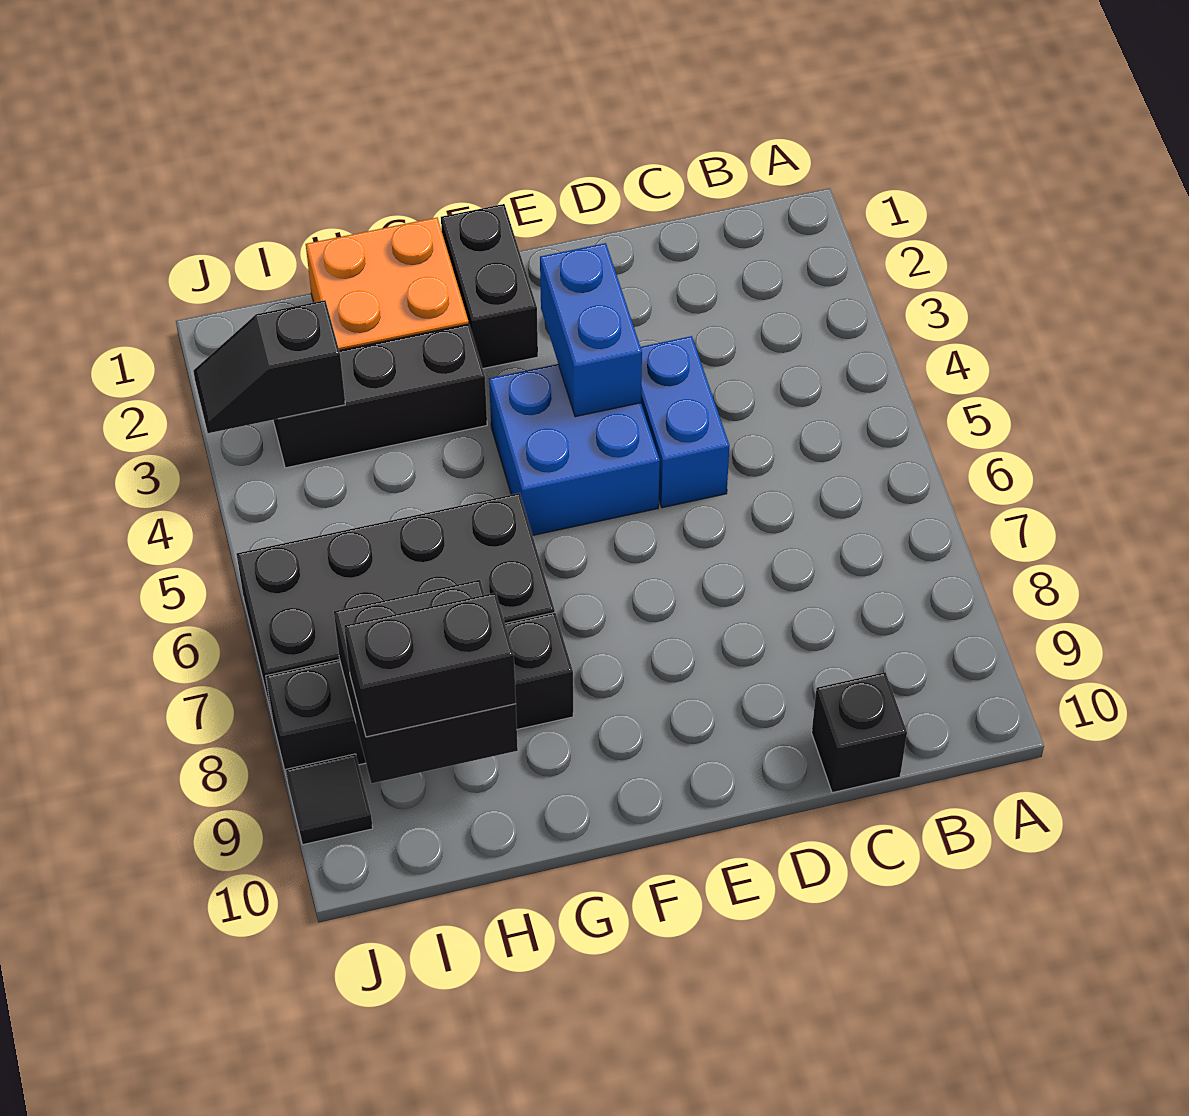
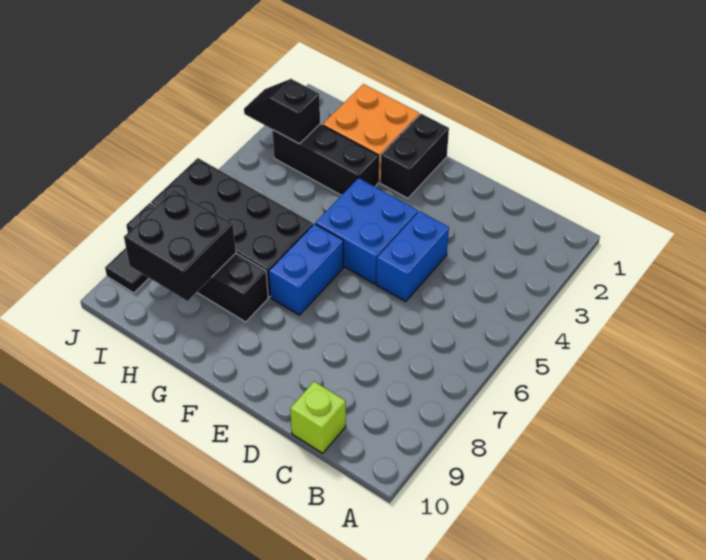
black 1x1 brick [812,672,907,793] -> lime 1x1 brick [290,382,346,453]
blue 1x2 brick [540,243,642,417] -> blue 1x2 brick moved to [269,224,343,315]
black 1x2 brick [344,593,516,737] -> none

